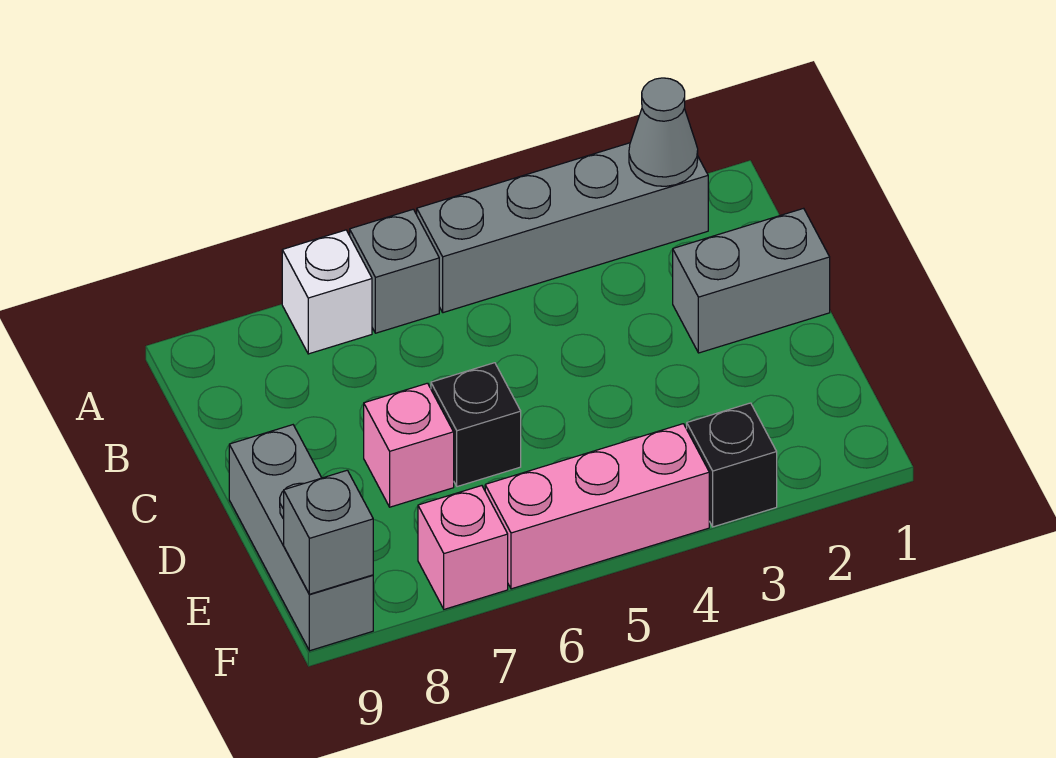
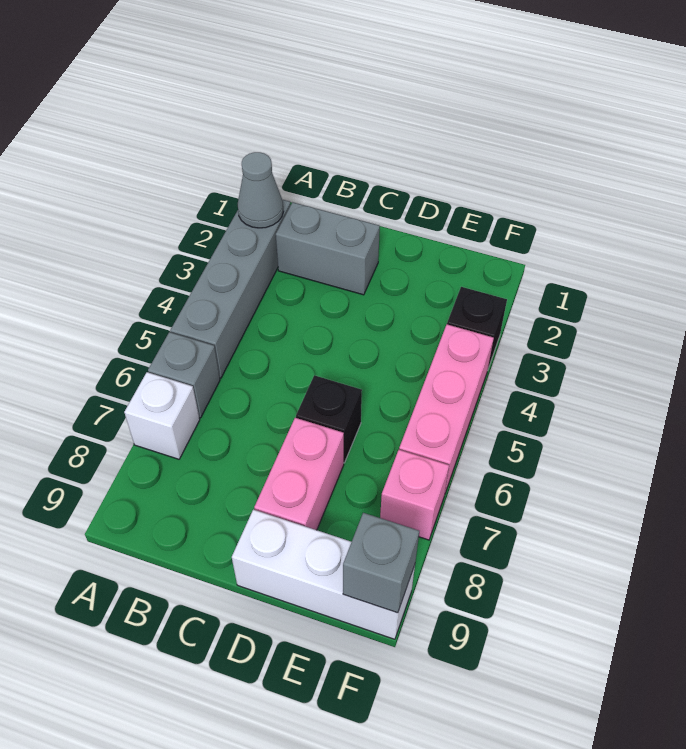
grey 1x2 brick [673,208,830,353] -> grey 1x2 brick turned to [276,202,380,295]
pink 1x1 brick [364,383,454,507] -> pink 1x2 brick [254,418,344,530]
grey 1x3 brick [229,425,373,651] -> white 1x3 brick [232,510,415,639]

